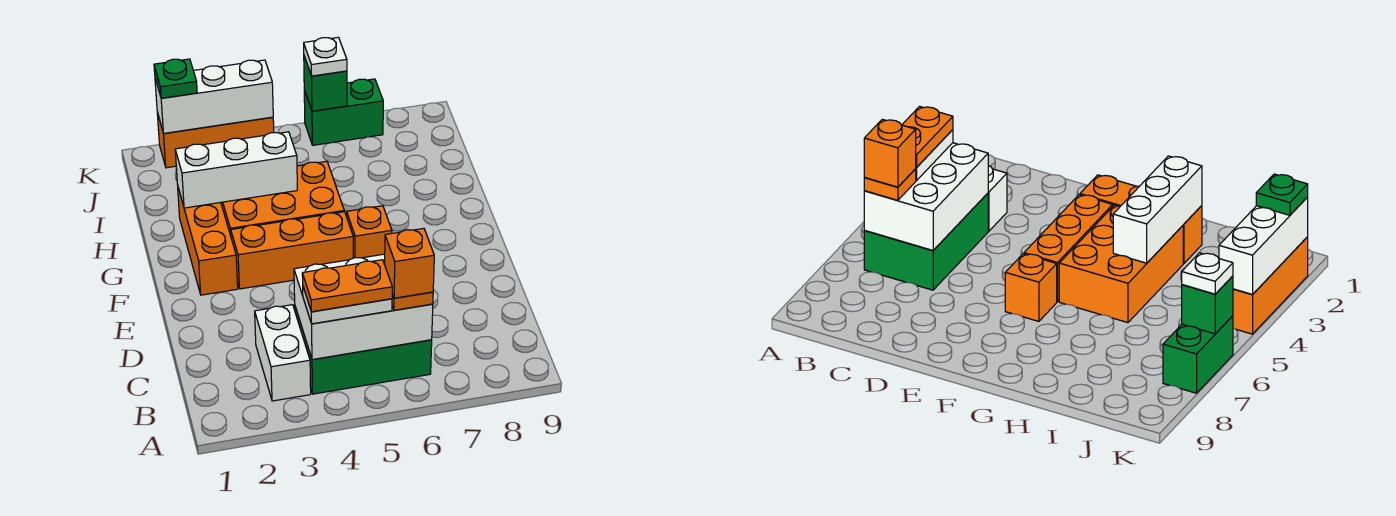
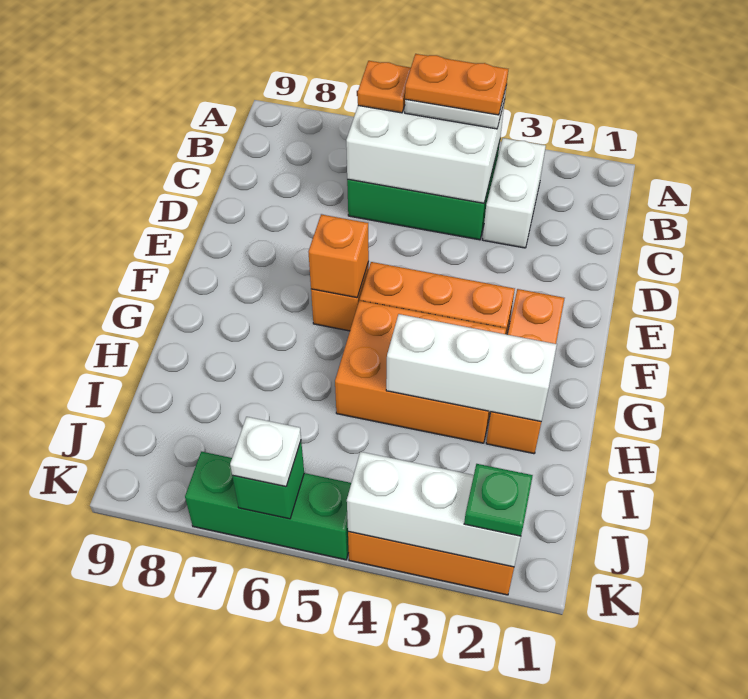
orange 1x1 brick [385,228,434,298] -> orange 1x1 brick moved to [308,214,369,298]
green 1x2 brick [304,79,383,145] -> green 1x3 brick [185,452,351,560]

